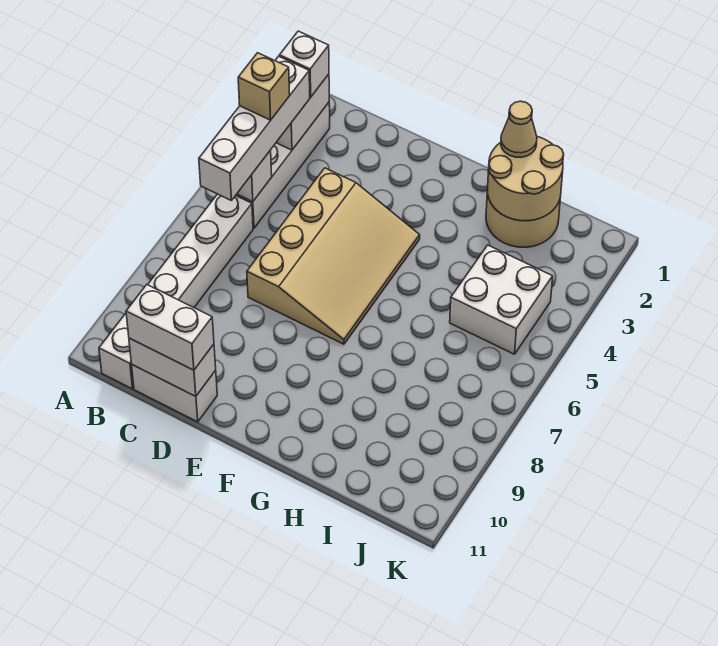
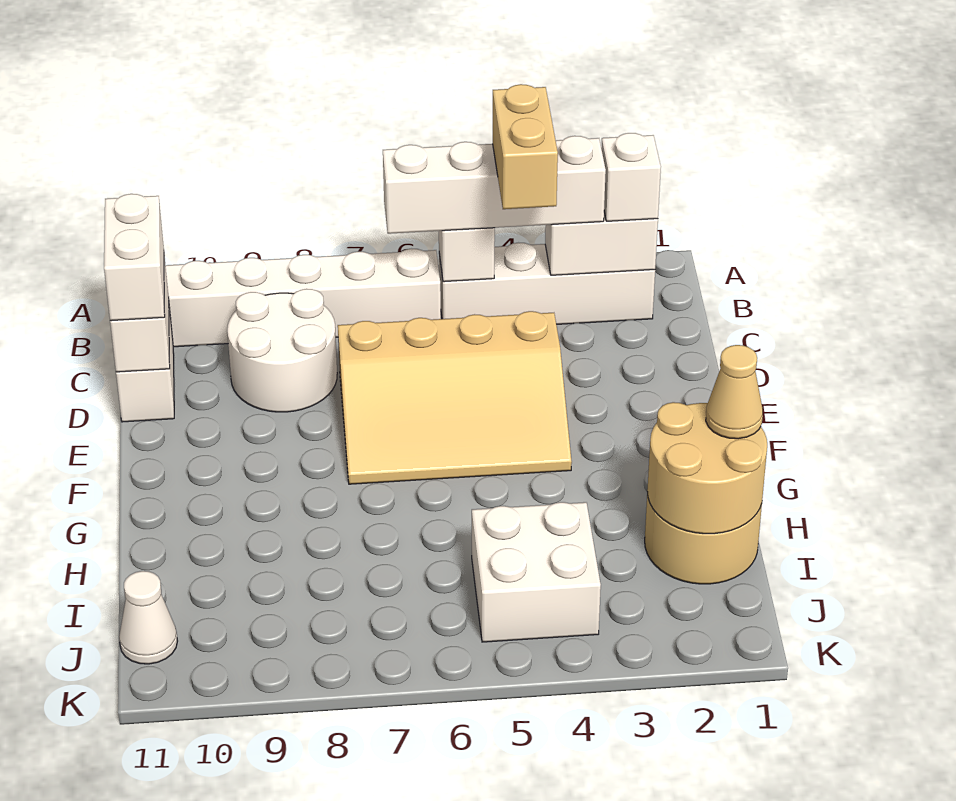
tan 1x1 brick [238,53,290,120] -> tan 1x2 brick [493,84,558,209]
none -> white 2x2 round brick [227,289,337,412]
none -> white 1x1 cone [119,571,177,664]

